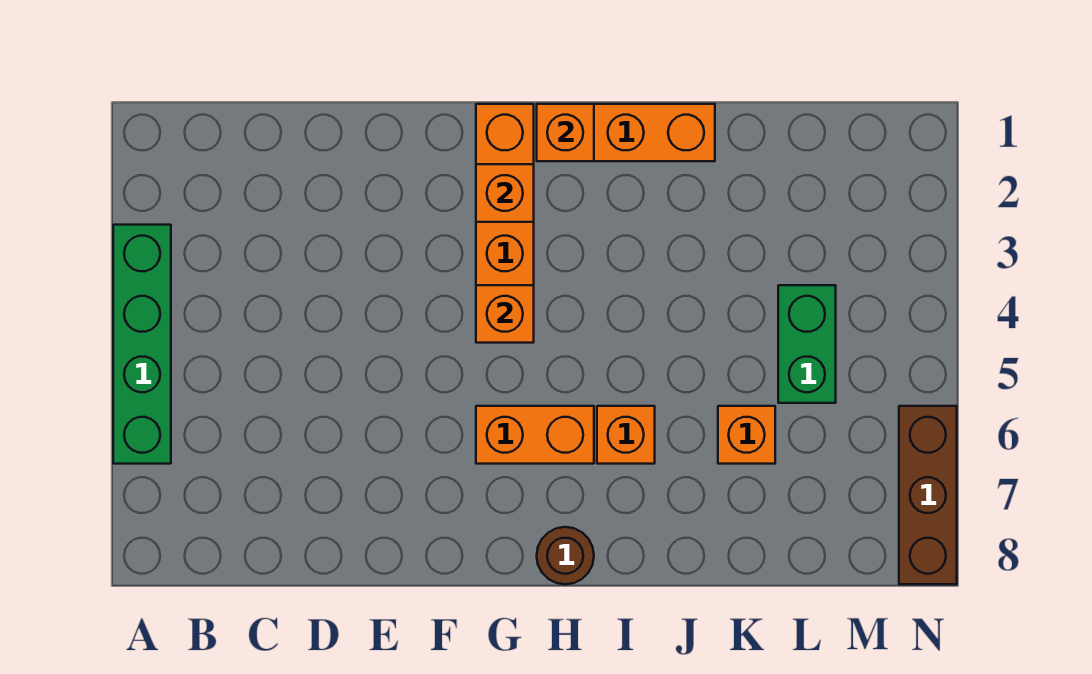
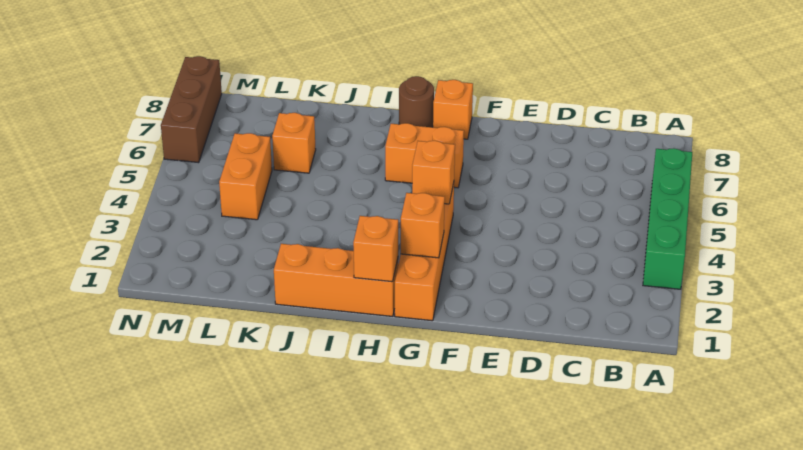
orange 1x1 brick [597,406,655,464] -> orange 1x1 brick moved to [433,80,473,139]
green 1x2 brick [778,285,836,403] -> orange 1x2 brick [219,133,272,220]

